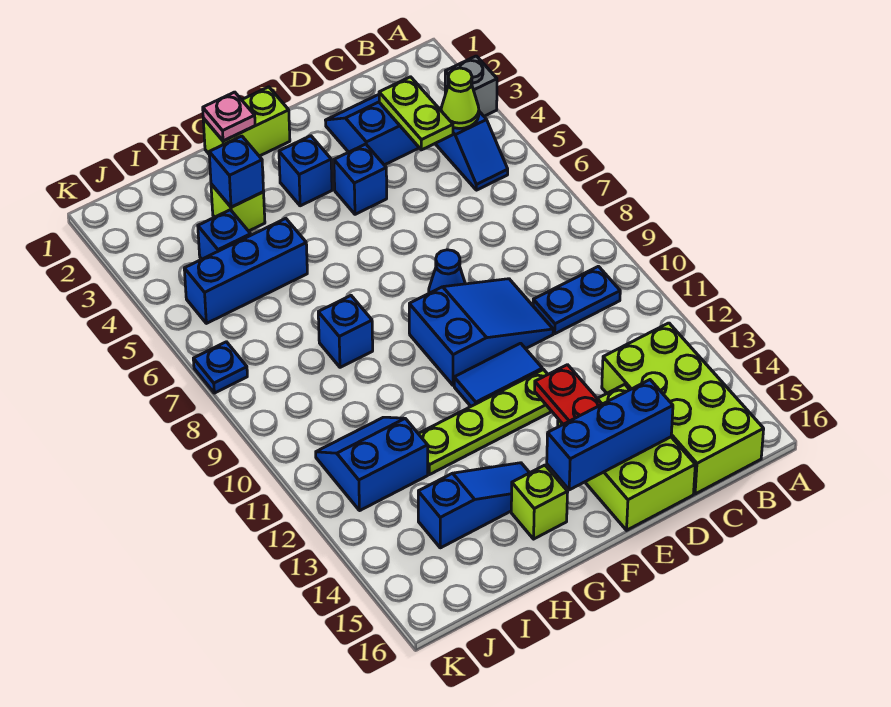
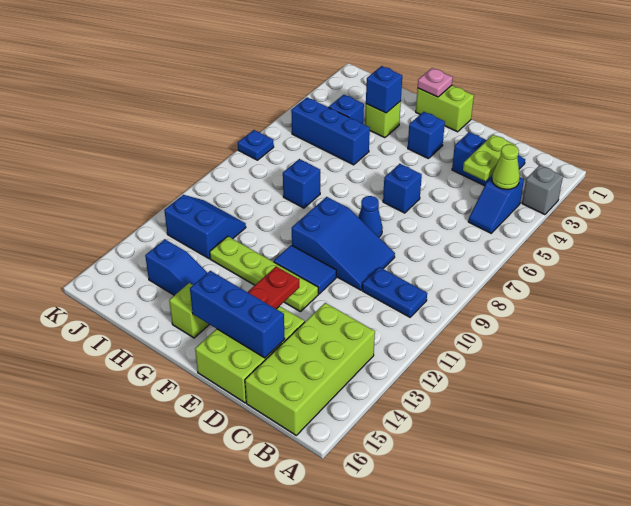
blue 1x1 brick [334,144,387,214] -> blue 1x1 brick moved to [383,164,422,213]

